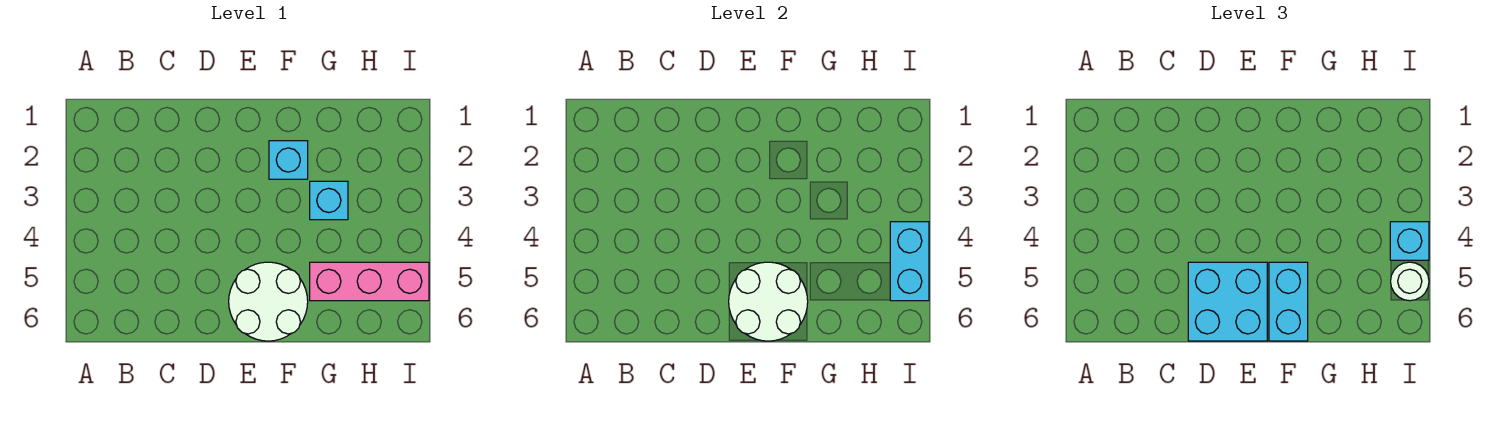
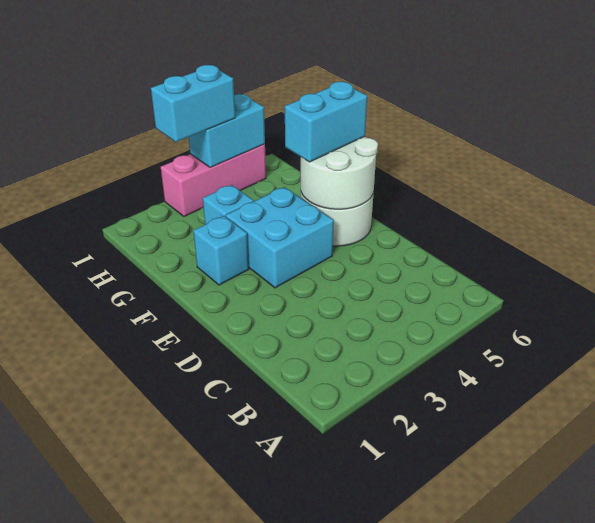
cyan 2x2 brick [1188,262,1267,341] -> cyan 2x2 brick moved to [226,187,334,288]
pink 1x3 brick [310,262,429,301] -> pink 1x3 brick turned to [161,144,266,216]
cyan 1x1 brick [1390,222,1429,260] -> cyan 1x2 brick [151,65,235,142]
white 1x1 round brick [1391,262,1429,301] -> none

